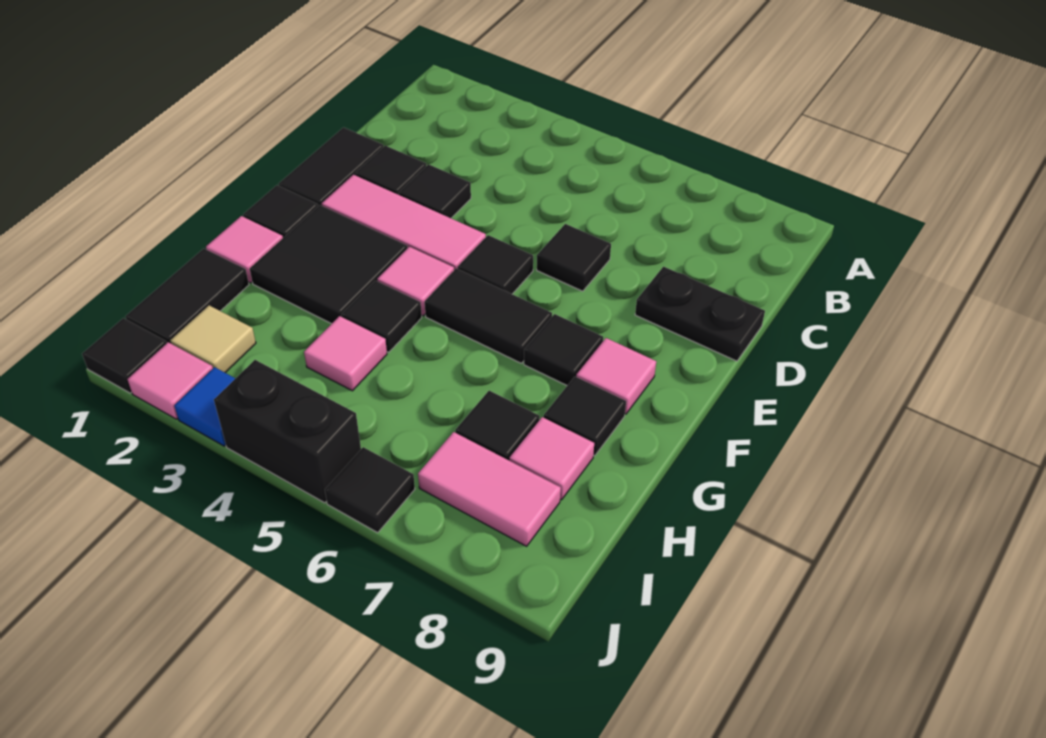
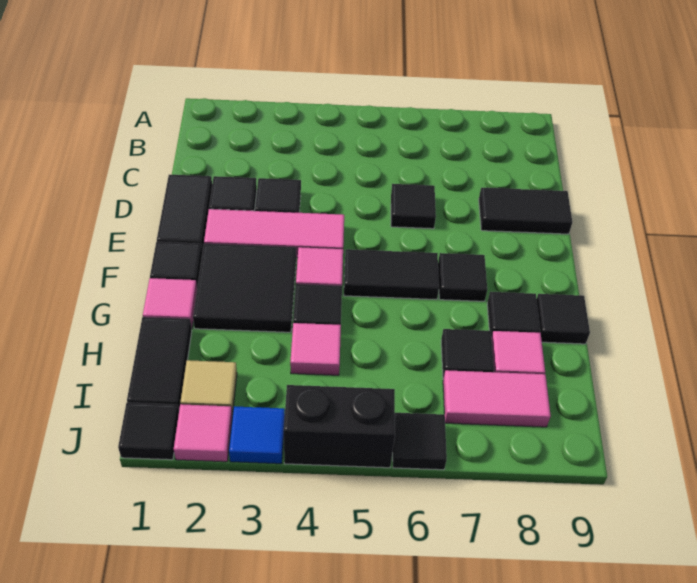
black 1x2 plate [635,267,765,361] -> black 1x2 tile [479,188,572,234]
black 1x1 tile [458,235,533,294] -> black 1x1 tile moved to [537,294,590,344]
pink 1x1 tile [576,338,656,414] -> none

